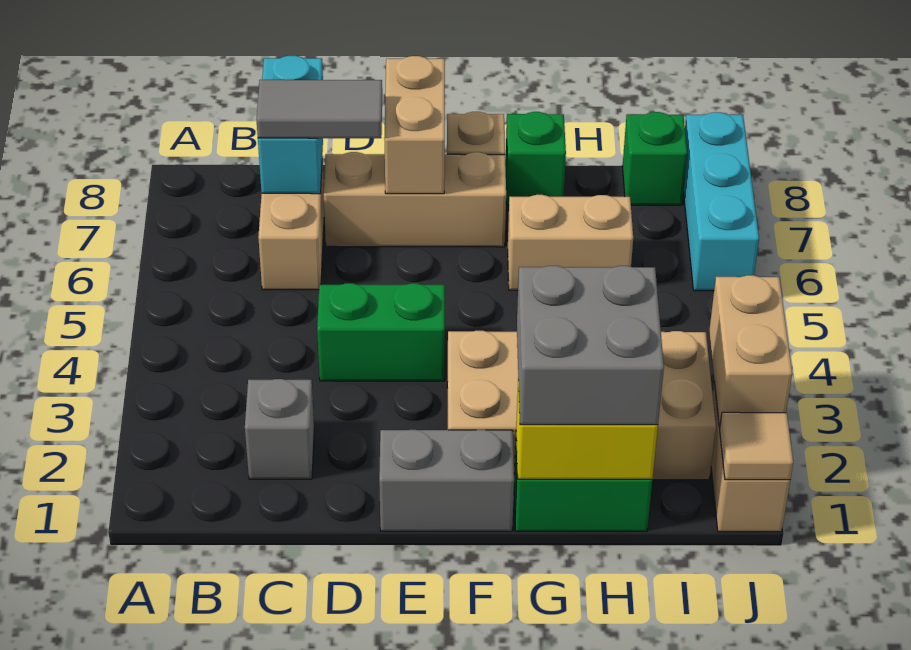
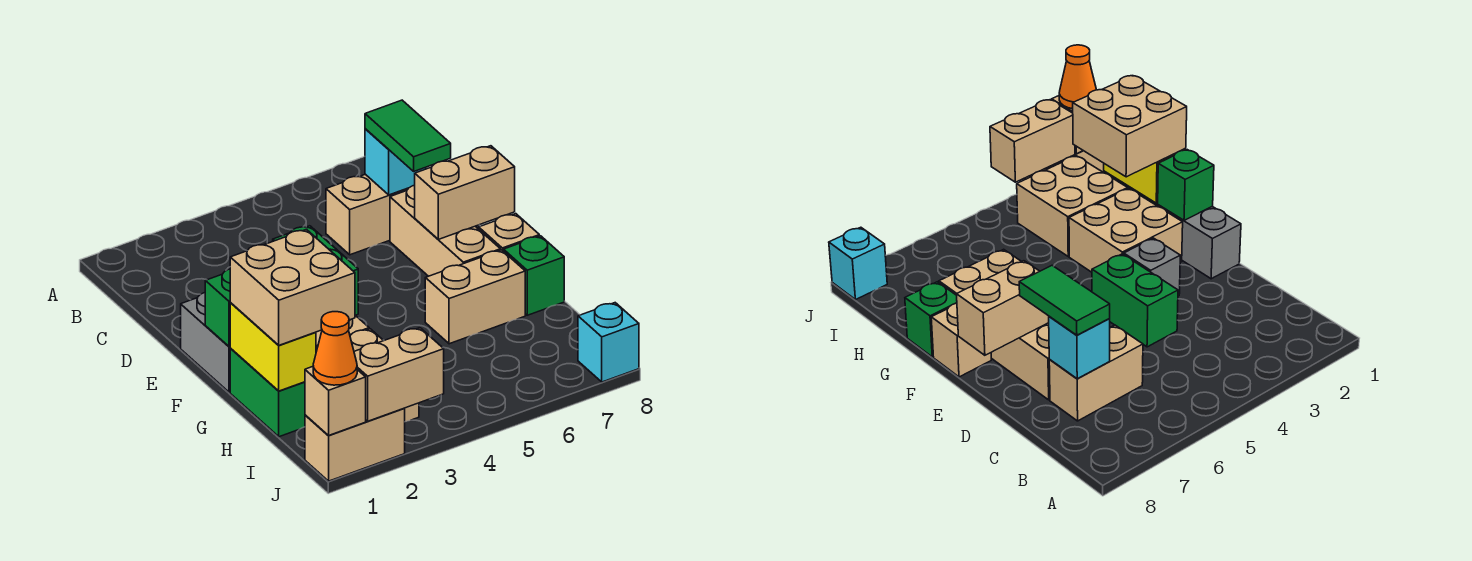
grey 1x1 brick [245,379,314,479] -> grey 1x1 brick moved to [1124,238,1180,296]
cyan 1x2 brick [258,56,323,194] -> cyan 1x1 brick [365,129,426,195]
grey 1x2 tile [256,80,382,138] -> green 1x2 tile [365,100,451,171]
grey 2x2 brick [517,266,664,425] -> tan 2x2 brick [230,229,355,345]
tan 1x2 brick [508,195,633,290] -> tan 1x2 brick turned to [425,250,525,344]
green 1x1 brick [622,112,687,205] -> green 1x1 brick moved to [205,269,231,347]
tan 1x1 tile [720,412,793,480] -> tan 1x1 brick [305,367,366,436]
none -> orange 1x1 cone [313,312,357,385]
cyan 1x3 brick [684,112,759,291] -> cyan 1x1 brick [578,303,639,382]

